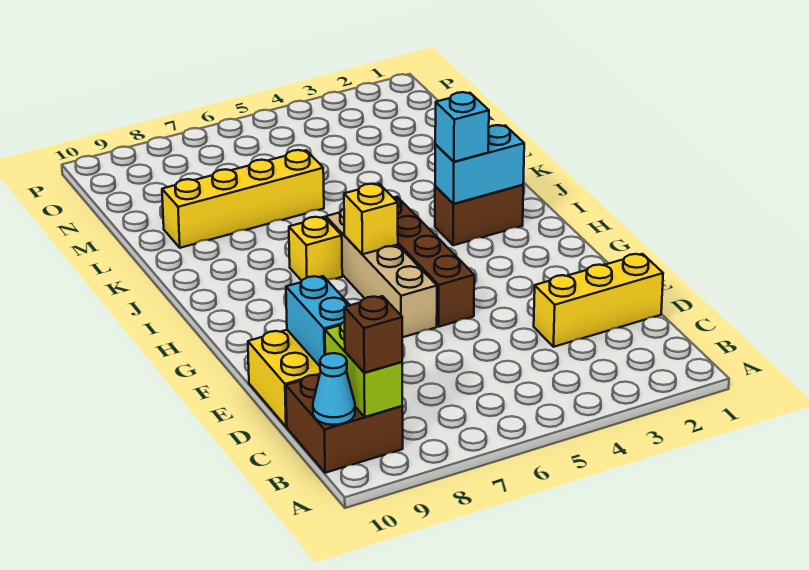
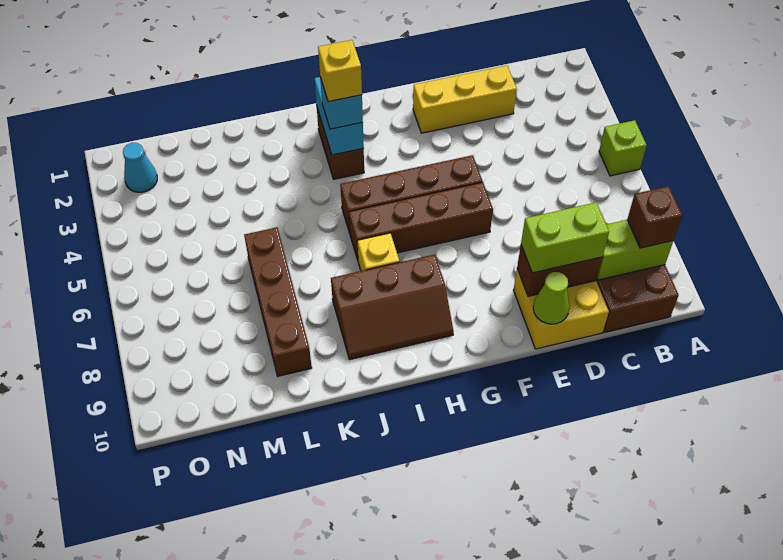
none -> lime 1x1 brick [599,120,647,176]
cyan 1x1 cone [313,353,355,425] -> cyan 1x1 cone moved to [123,143,157,192]
yellow 1x3 brick [534,254,663,347] -> yellow 1x3 brick turned to [413,65,517,133]
cyan 1x2 brick [286,276,350,366] -> brown 1x2 brick [517,245,602,296]
none -> lime 1x2 brick [521,202,609,273]
none -> lime 1x1 cone [533,272,570,324]
tan 1x4 brick [326,209,437,337] -> brown 1x4 brick [349,182,493,260]
yellow 1x1 brick [344,184,398,254] -> yellow 1x1 brick moved to [318,40,362,102]
none -> brown 2x3 slope [331,254,454,359]
yellow 1x4 brick [162,150,324,248] -> brown 1x4 brick [244,227,312,376]

